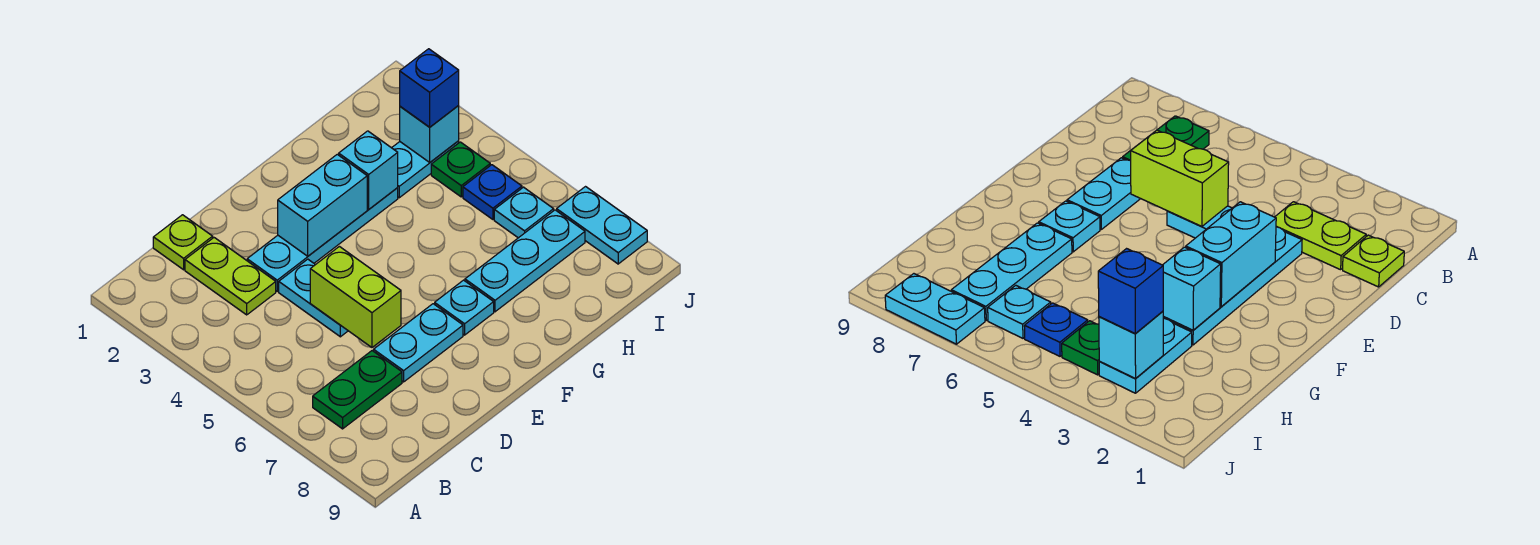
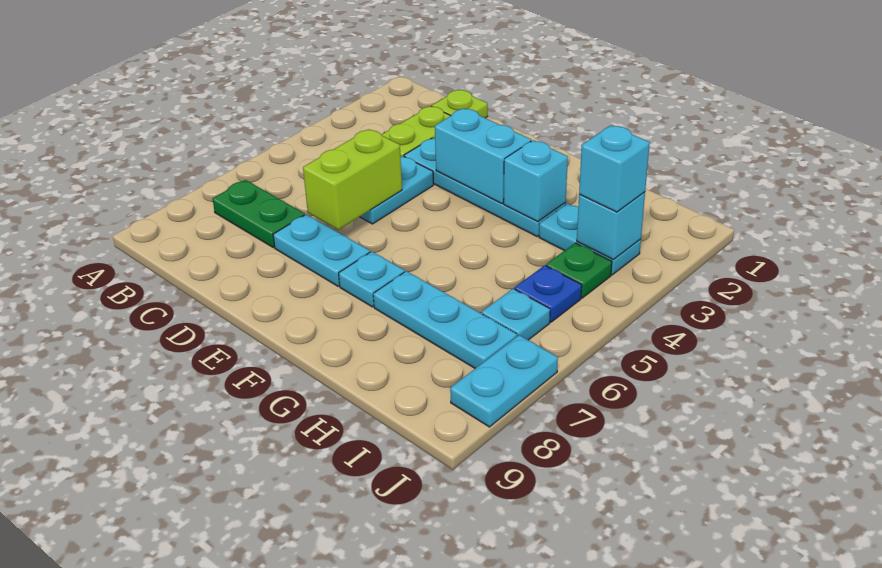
blue 1x1 brick [400,49,459,127] -> cyan 1x1 brick [579,125,650,212]

